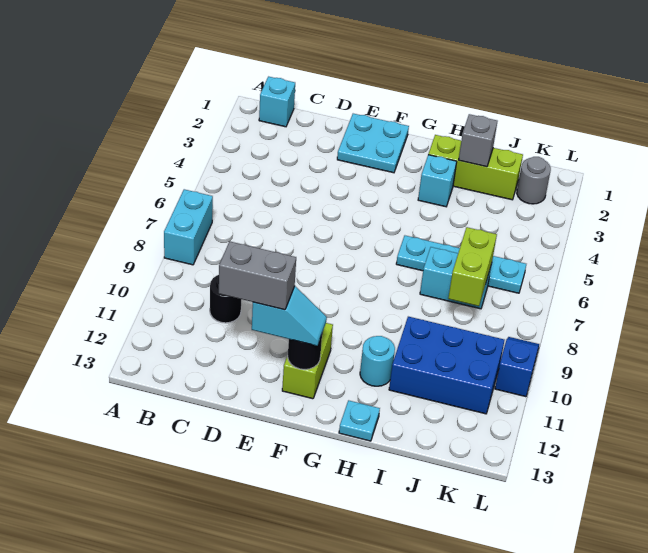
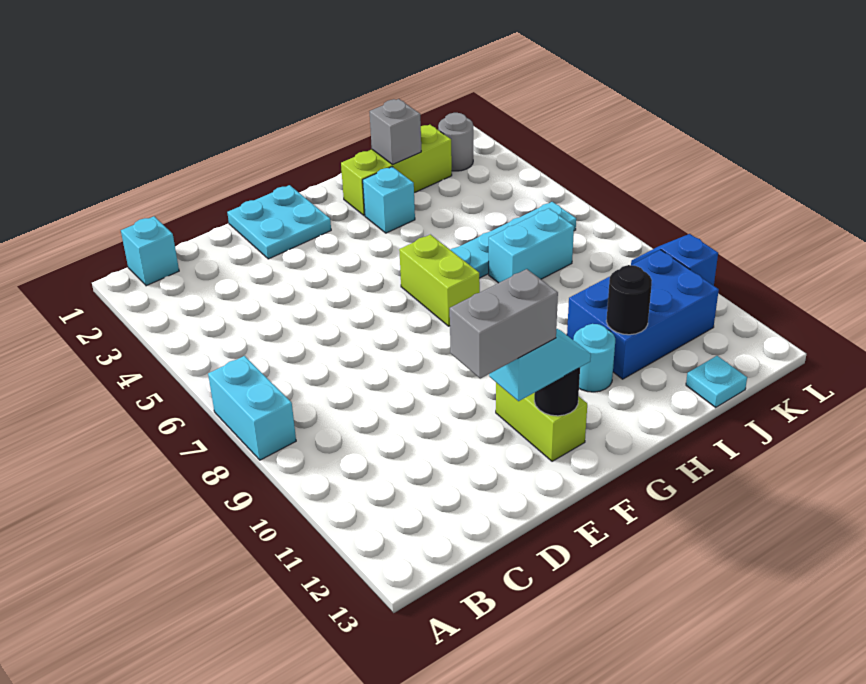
black 1x1 round brick [210,275,241,323] -> black 1x1 round brick moved to [606,265,652,335]
cyan 1x1 plate [339,400,380,441] -> cyan 1x1 plate moved to [686,356,747,407]
lime 1x2 brick [448,227,497,306] -> lime 1x2 brick moved to [399,235,480,326]

